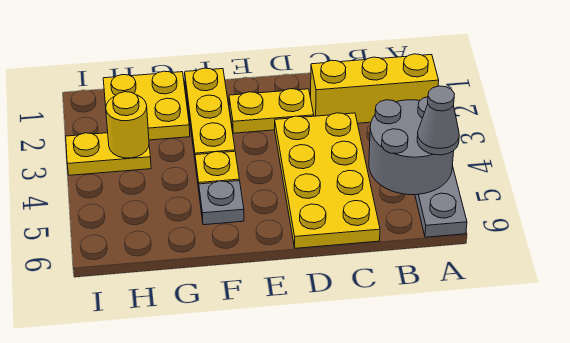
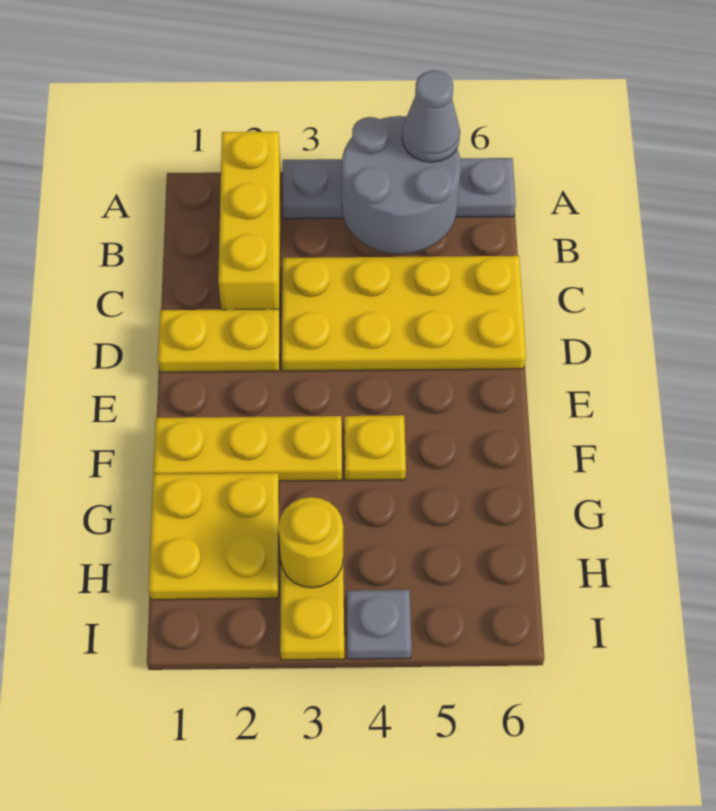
yellow 1x2 plate [229,89,314,133] -> yellow 1x2 plate turned to [158,309,280,372]
grey 1x1 plate [199,181,244,225] -> grey 1x1 plate moved to [347,590,411,659]

